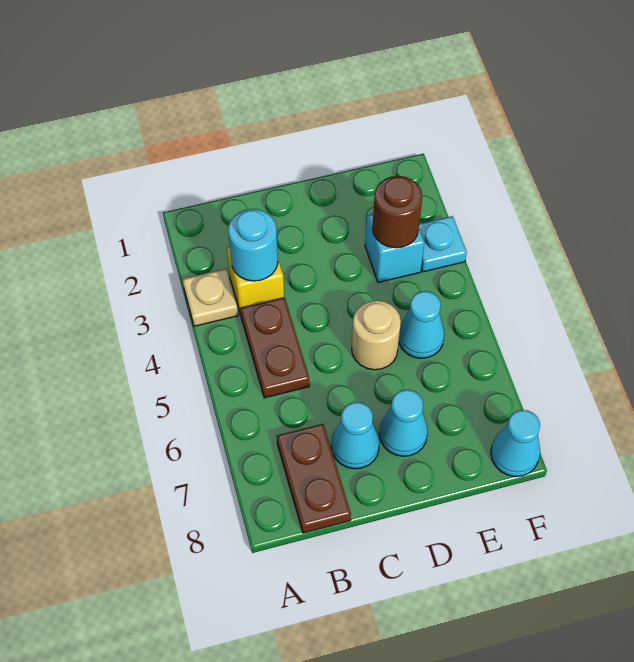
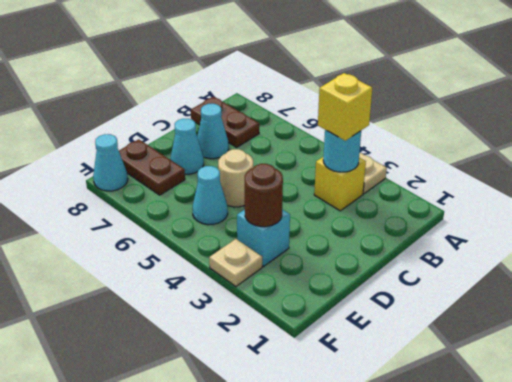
none -> yellow 1x1 brick [318,73,372,141]
brown 1x2 plate [240,297,310,398] -> brown 1x2 plate moved to [119,139,185,195]
cyan 1x1 plate [419,216,467,272] -> tan 1x1 plate [209,239,262,286]

